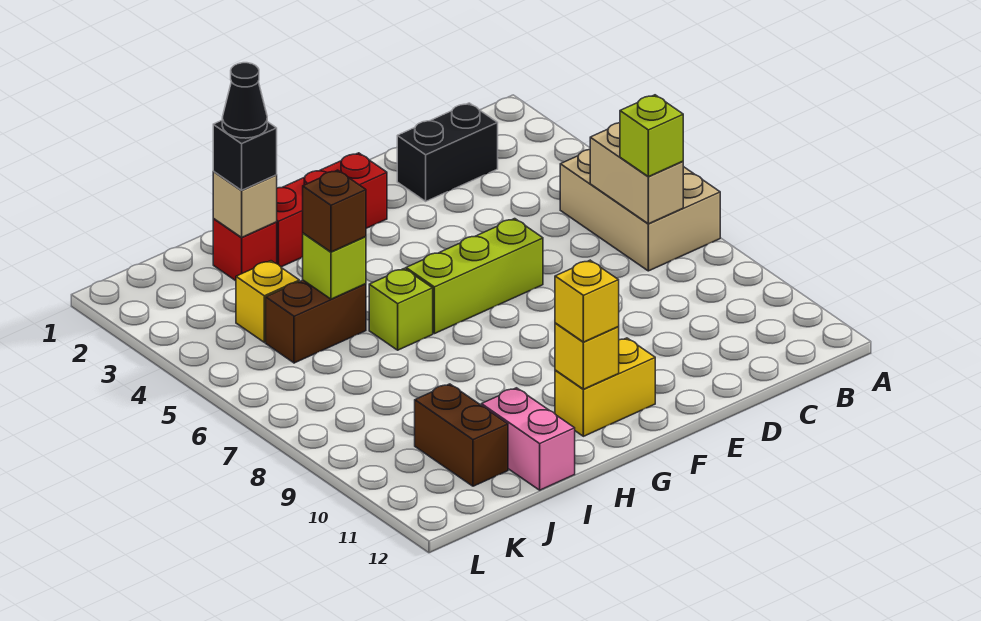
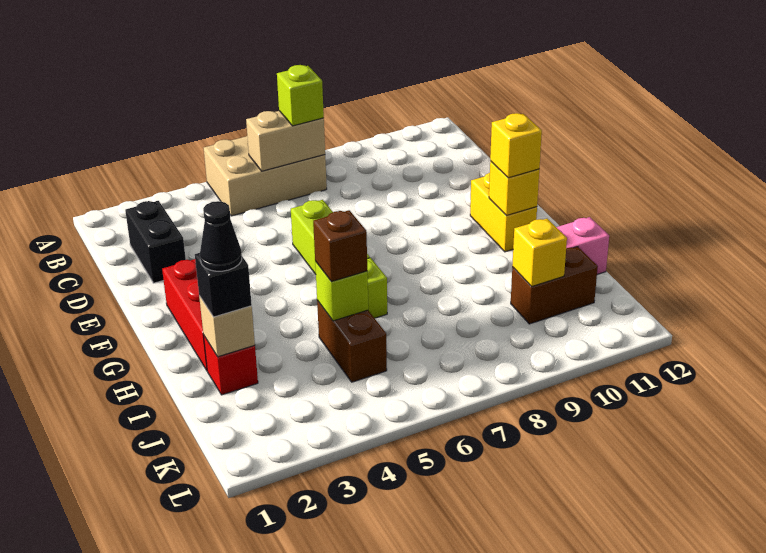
yellow 1x1 brick [236,261,299,342] -> yellow 1x1 brick moved to [512,219,567,287]

